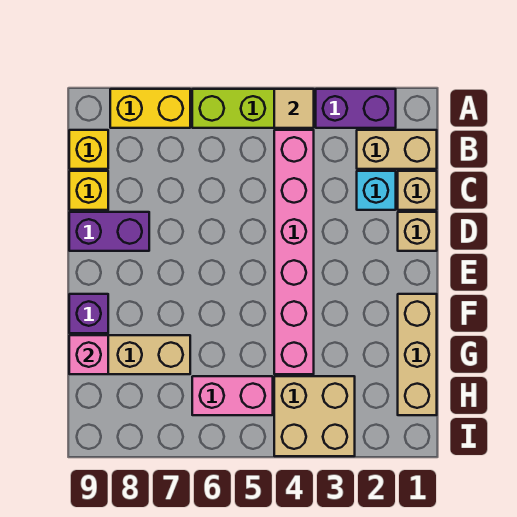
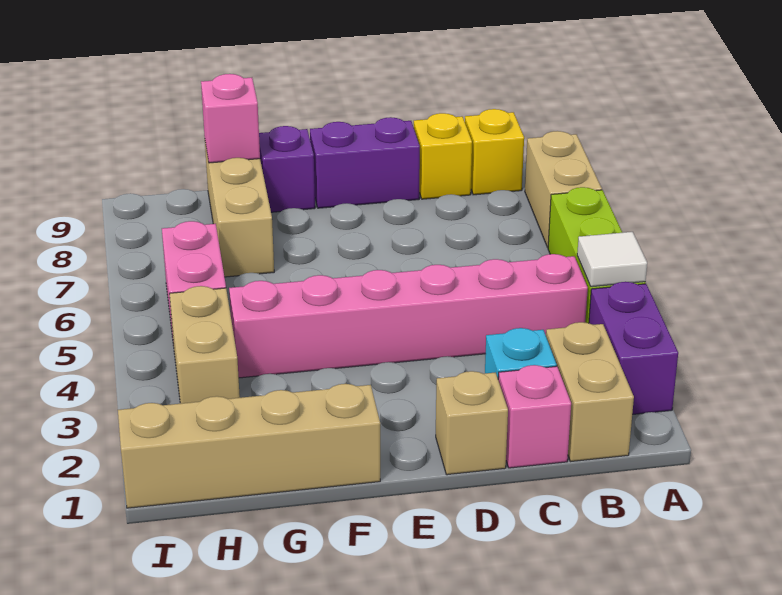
tan 1x1 tile [274,89,314,128] -> white 1x1 tile [577,232,647,287]
yellow 1x2 brick [110,89,190,128] -> tan 1x2 brick [525,131,602,247]
tan 1x1 brick [398,171,437,210] -> pink 1x1 brick [498,365,571,468]
purple 1x2 brick [69,212,149,251] -> purple 1x2 brick turned to [310,117,420,208]
tan 1x3 brick [398,294,437,415] -> tan 1x4 brick [118,384,380,508]
tan 2x2 brick [274,376,355,456] -> tan 1x2 brick [169,286,240,404]

